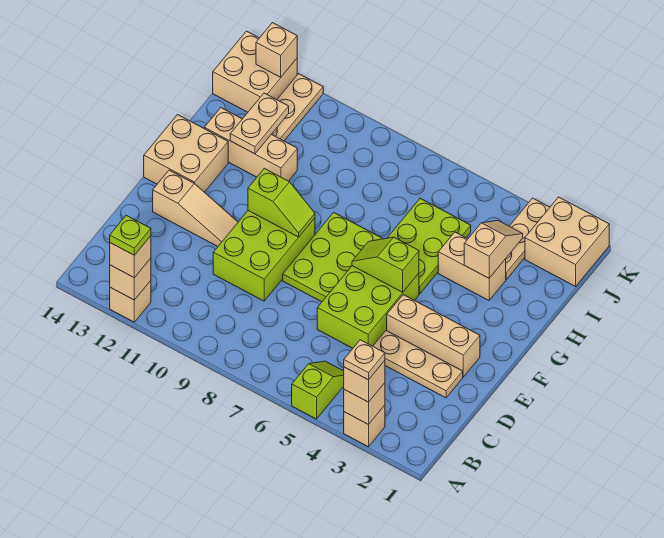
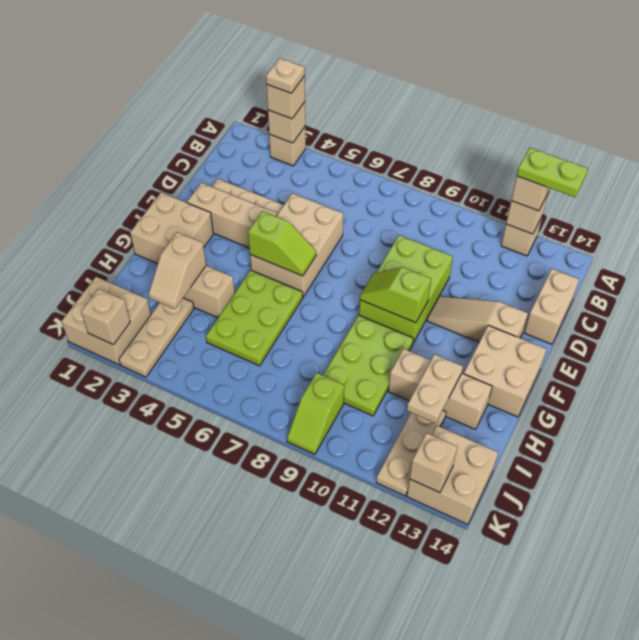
lime 1x2 slope [292,361,344,419] -> lime 1x2 slope moved to [287,373,344,454]
lime 1x1 plate [110,215,151,255] -> lime 1x2 plate [517,148,588,197]
none -> tan 1x2 brick [524,269,579,344]
lime 2x3 brick [317,266,419,348] -> tan 2x3 brick [250,193,343,297]
lime 2x3 plate [283,212,383,302] -> lime 2x3 plate moved to [323,315,413,416]
none -> tan 2x2 brick [130,193,213,264]
none -> tan 1x1 brick [81,289,130,345]

